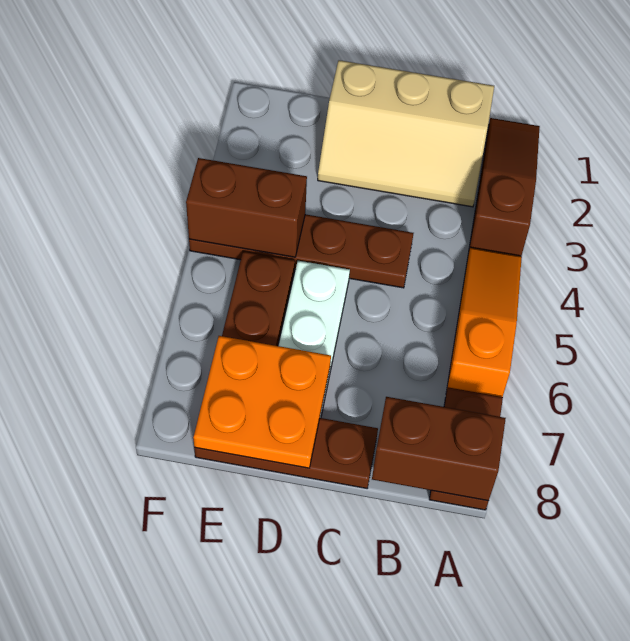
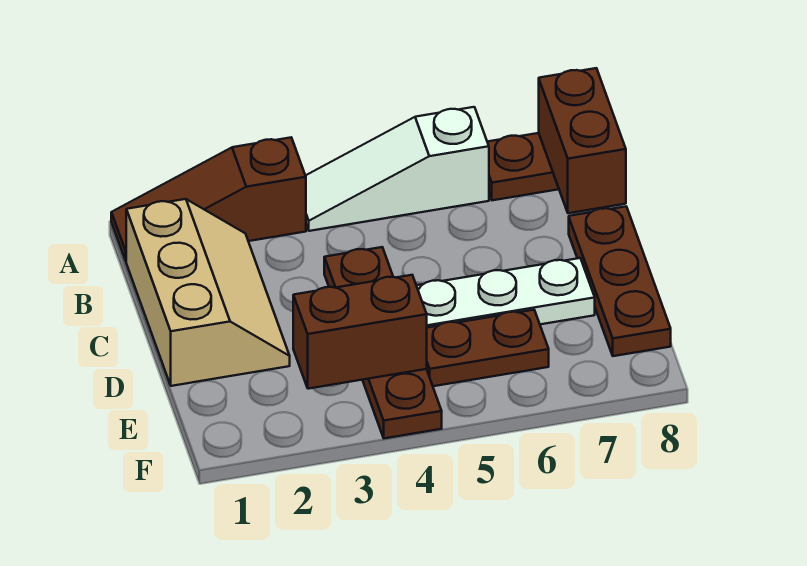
orange 1x3 slope [447,248,522,397] -> white 1x3 slope [306,107,489,231]
orange 2x2 plate [193,336,331,468] -> none
brown 1x2 brick [186,158,307,257] -> brown 1x2 brick turned to [293,275,427,389]

